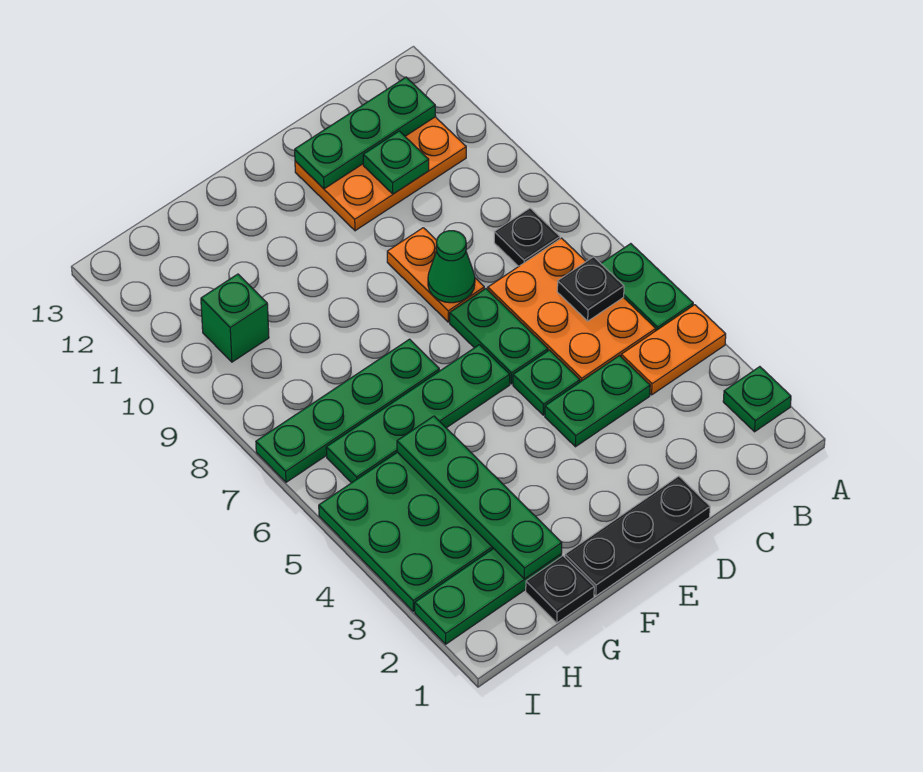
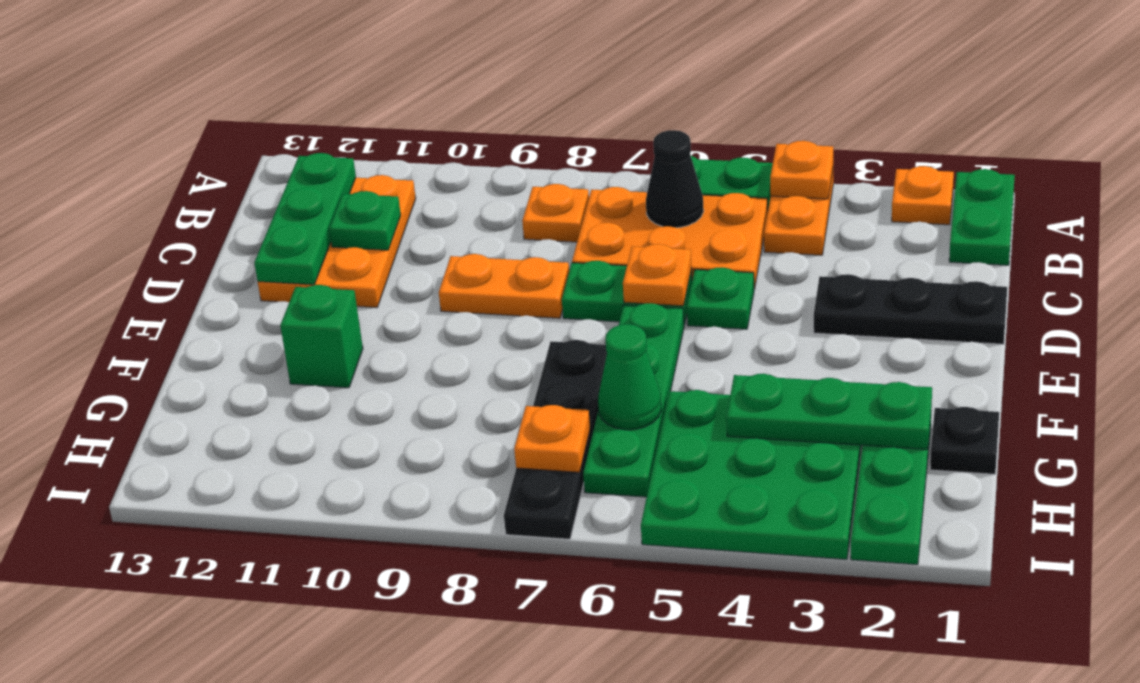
green 1x1 plate [723,367,791,432] -> orange 1x1 plate [892,166,954,225]
none -> orange 1x1 plate [770,141,833,199]
black 1x1 plate [557,257,624,321] -> black 1x1 cone [646,130,704,228]
black 1x1 plate [494,208,560,266] -> orange 1x1 plate [522,184,589,242]
green 1x2 plate [545,356,650,447] -> green 1x2 plate moved to [949,169,1015,265]
black 1x3 plate [565,476,710,596] -> black 1x3 plate turned to [814,274,1007,344]
none -> orange 1x1 plate [623,244,692,306]
green 1x1 cone [428,231,475,303] -> green 1x1 cone moved to [598,324,661,430]
green 1x4 plate [256,339,440,482] -> black 1x4 plate [504,340,607,539]
green 1x4 plate [397,416,562,579] -> green 1x3 plate [726,374,932,450]
none -> orange 1x1 plate [514,405,590,472]
green 1x1 brick [201,274,269,362] -> green 1x1 brick moved to [280,285,363,388]

